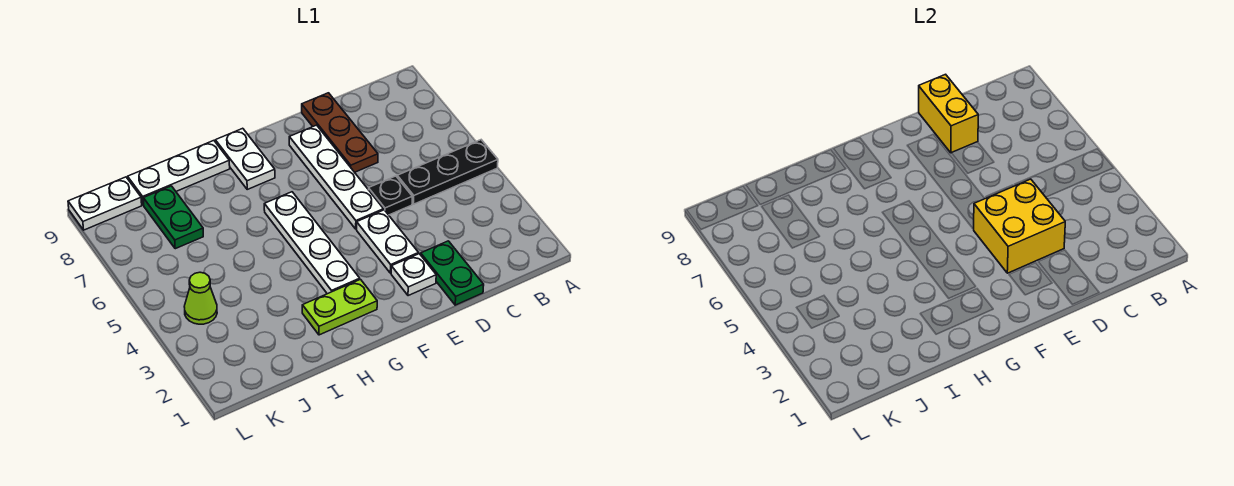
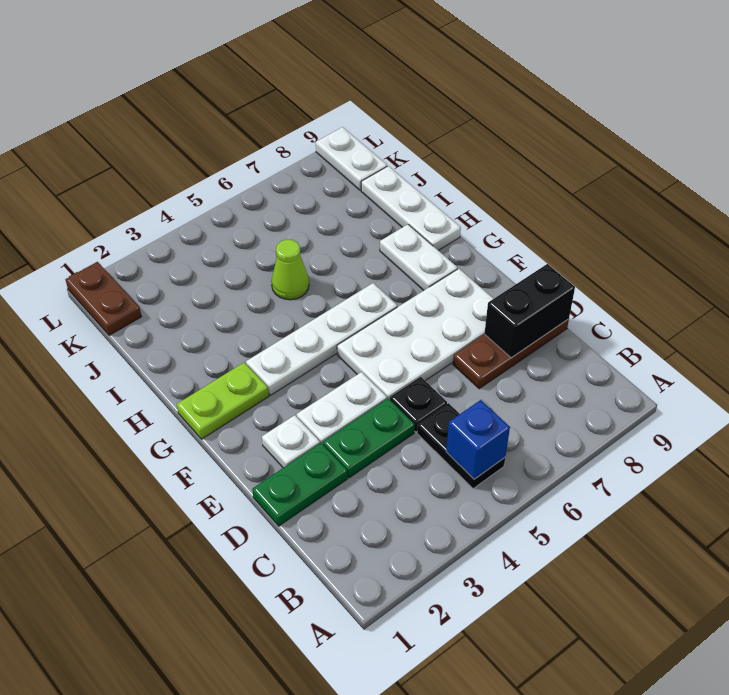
black 1x3 plate [397,140,498,204] -> black 1x2 plate [417,403,505,489]
none -> blue 1x1 brick [446,400,510,479]
yellow 2x2 brick [973,179,1065,273] -> none
yellow 1x2 brick [919,74,978,153] -> black 1x2 brick [484,264,575,358]
white 1x4 plate [289,125,384,229] -> white 2x4 plate [337,269,493,399]
lime 1x2 plate [302,279,377,335] -> lime 1x2 plate turned to [177,362,269,439]
white 1x2 plate [215,128,275,189] -> white 1x2 plate turned to [380,224,458,291]
green 1x2 plate [143,186,203,249] -> green 1x2 plate moved to [323,398,415,478]
none -> brown 1x2 plate [65,262,141,335]
lime 1x1 cone [184,272,217,324] -> lime 1x1 cone moved to [271,239,309,300]

